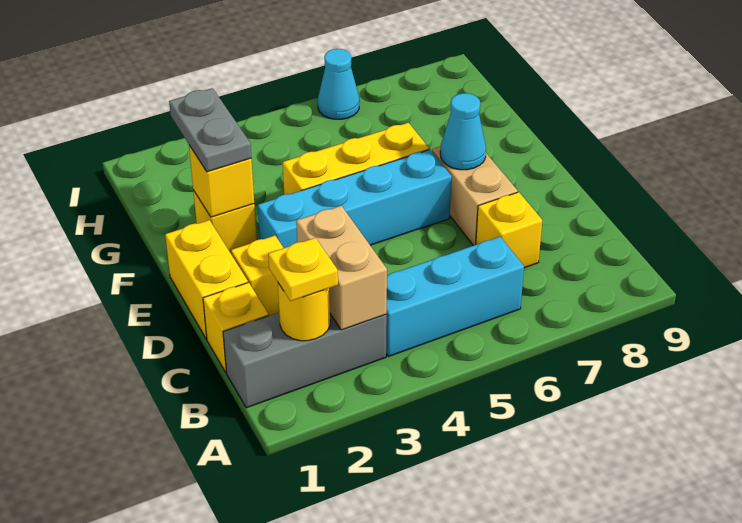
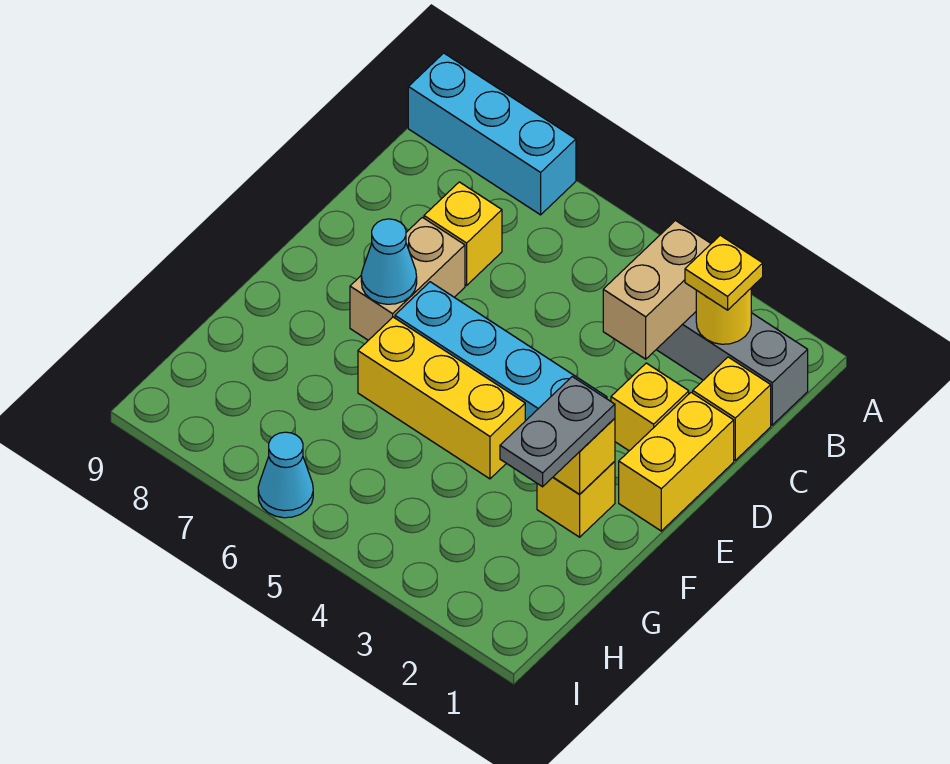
cyan 1x3 brick [386,237,524,357] -> cyan 1x3 brick moved to [408,53,576,215]

